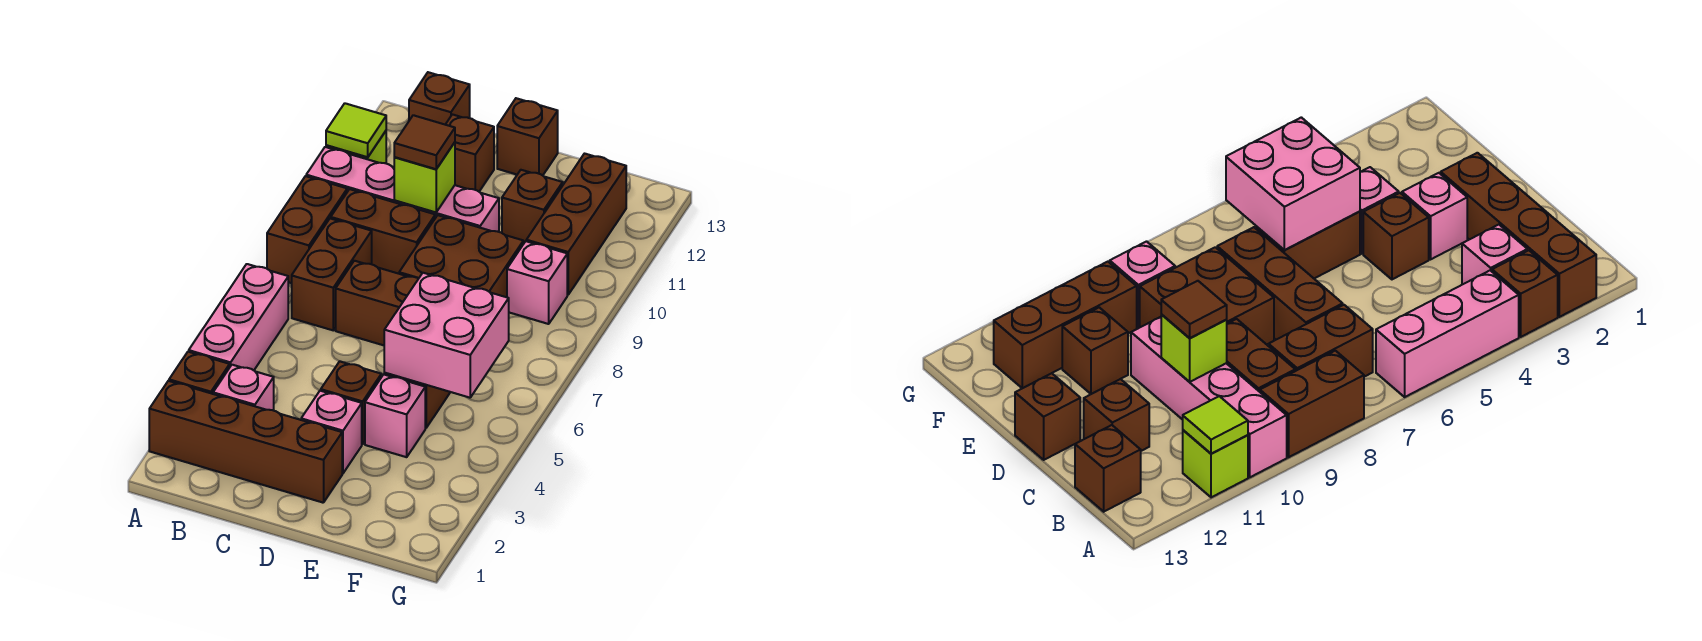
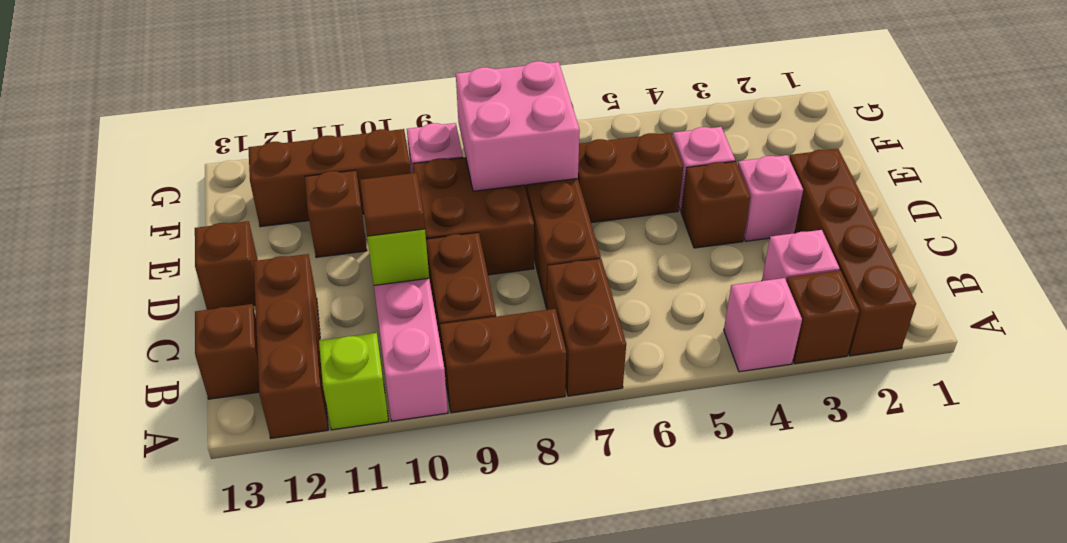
pink 1x3 brick [189,264,288,370] -> pink 1x1 brick [724,278,802,372]
lime 1x1 tile [326,103,386,157] -> none
brown 1x2 brick [292,218,372,330] -> brown 1x2 brick turned to [547,259,626,396]
brown 1x1 brick [445,114,494,191] -> brown 1x3 brick [253,254,328,438]
pink 2x2 brick [384,273,509,398] -> pink 2x2 brick moved to [456,61,580,191]

